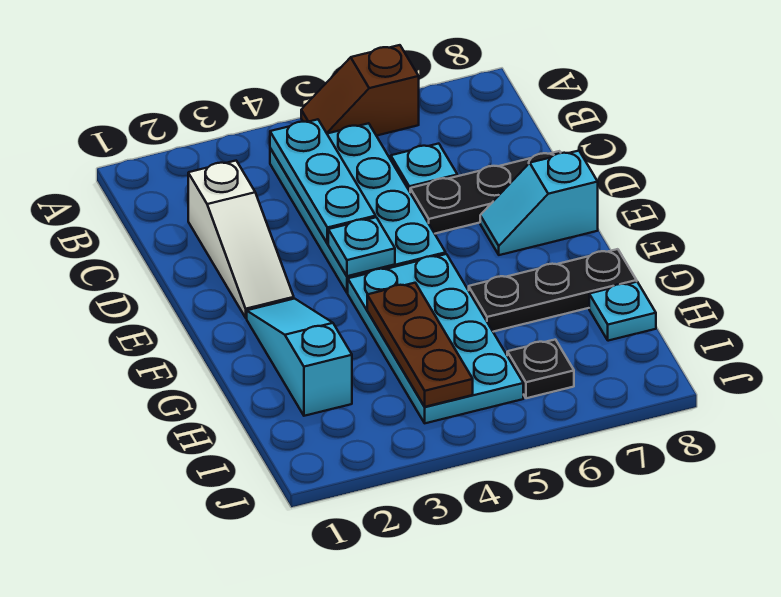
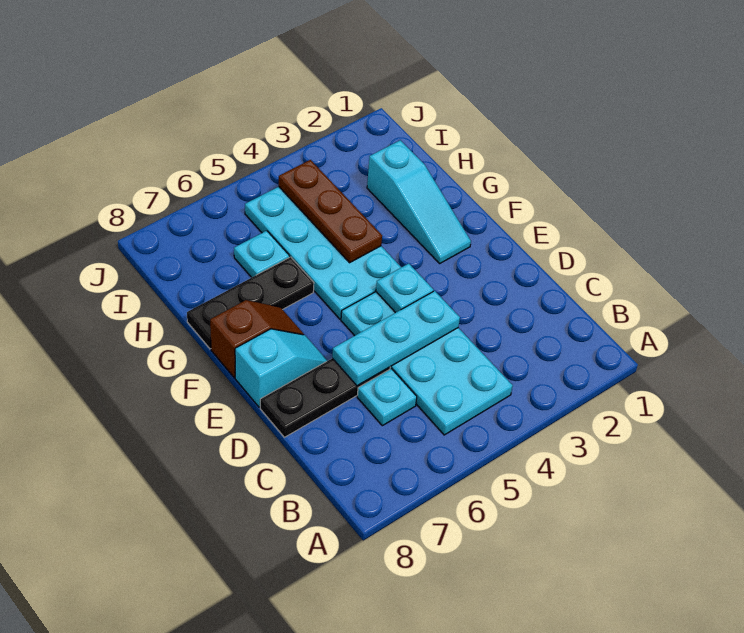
brown 1x2 slope [301,45,419,136] -> brown 1x2 slope moved to [210,300,304,378]
cyan 1x3 plate [270,119,376,244] -> cyan 1x3 plate turned to [332,291,460,386]
white 1x3 slope [188,161,294,318] -> none
cyan 1x1 plate [589,282,656,341] -> cyan 1x1 plate moved to [234,231,289,277]
black 1x1 plate [507,340,574,398] -> none

